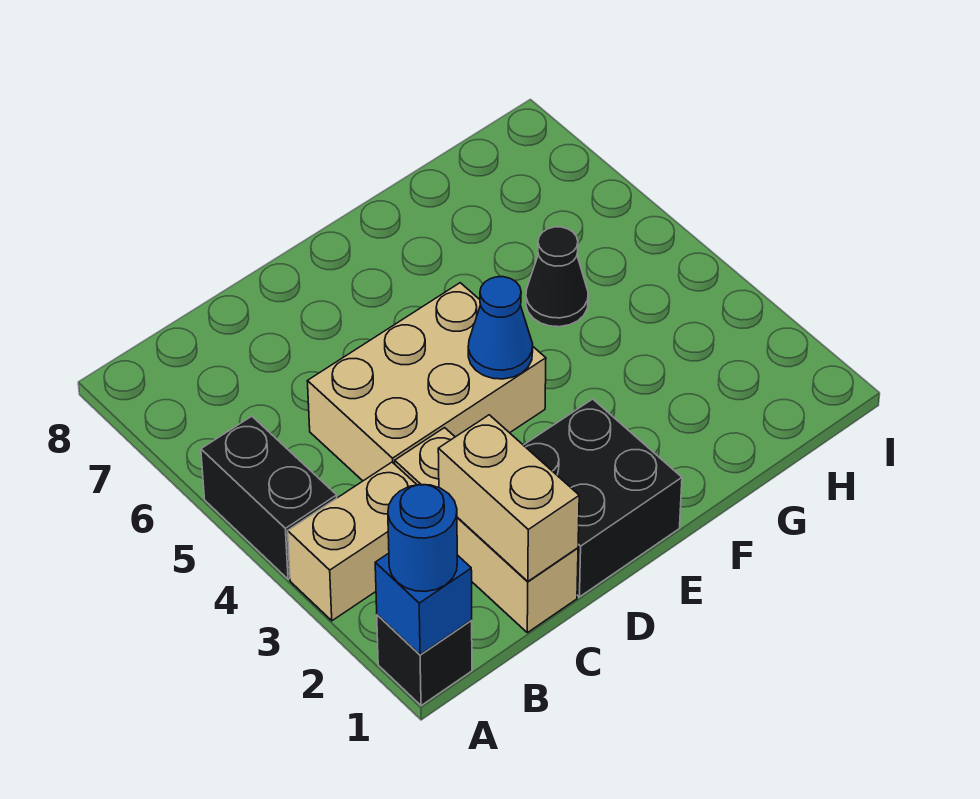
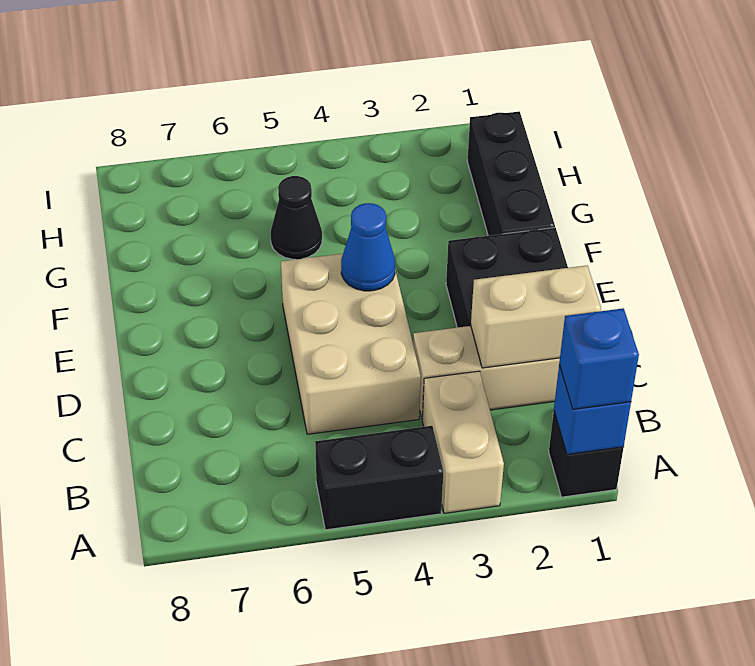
blue 1x1 round brick [388,484,457,592] -> blue 1x1 brick [559,308,639,409]
none -> black 1x3 brick [467,111,555,236]

